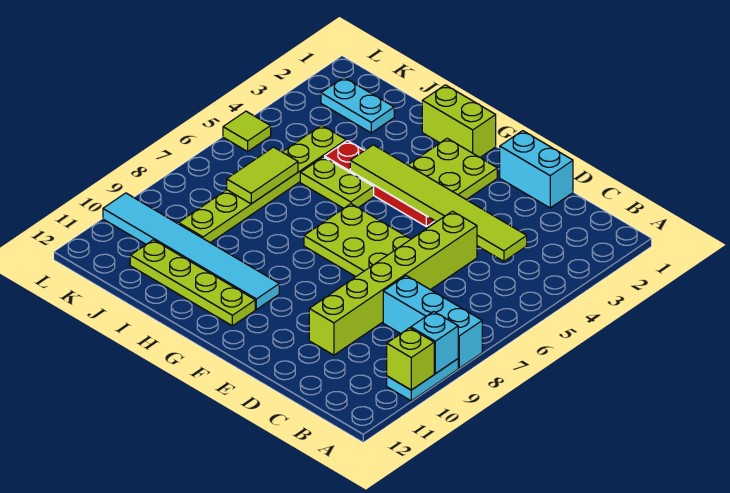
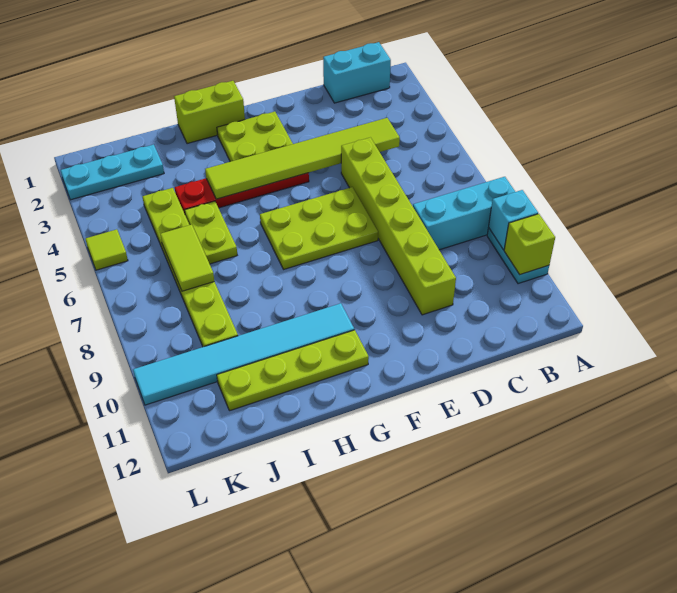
cyan 1x2 brick [500,131,573,208] -> cyan 1x2 brick moved to [323,42,391,103]
lime 1x2 plate [300,157,374,208] -> lime 1x2 plate turned to [185,201,237,264]
cyan 1x2 plate [321,77,394,133] -> cyan 1x3 plate [60,145,164,200]

